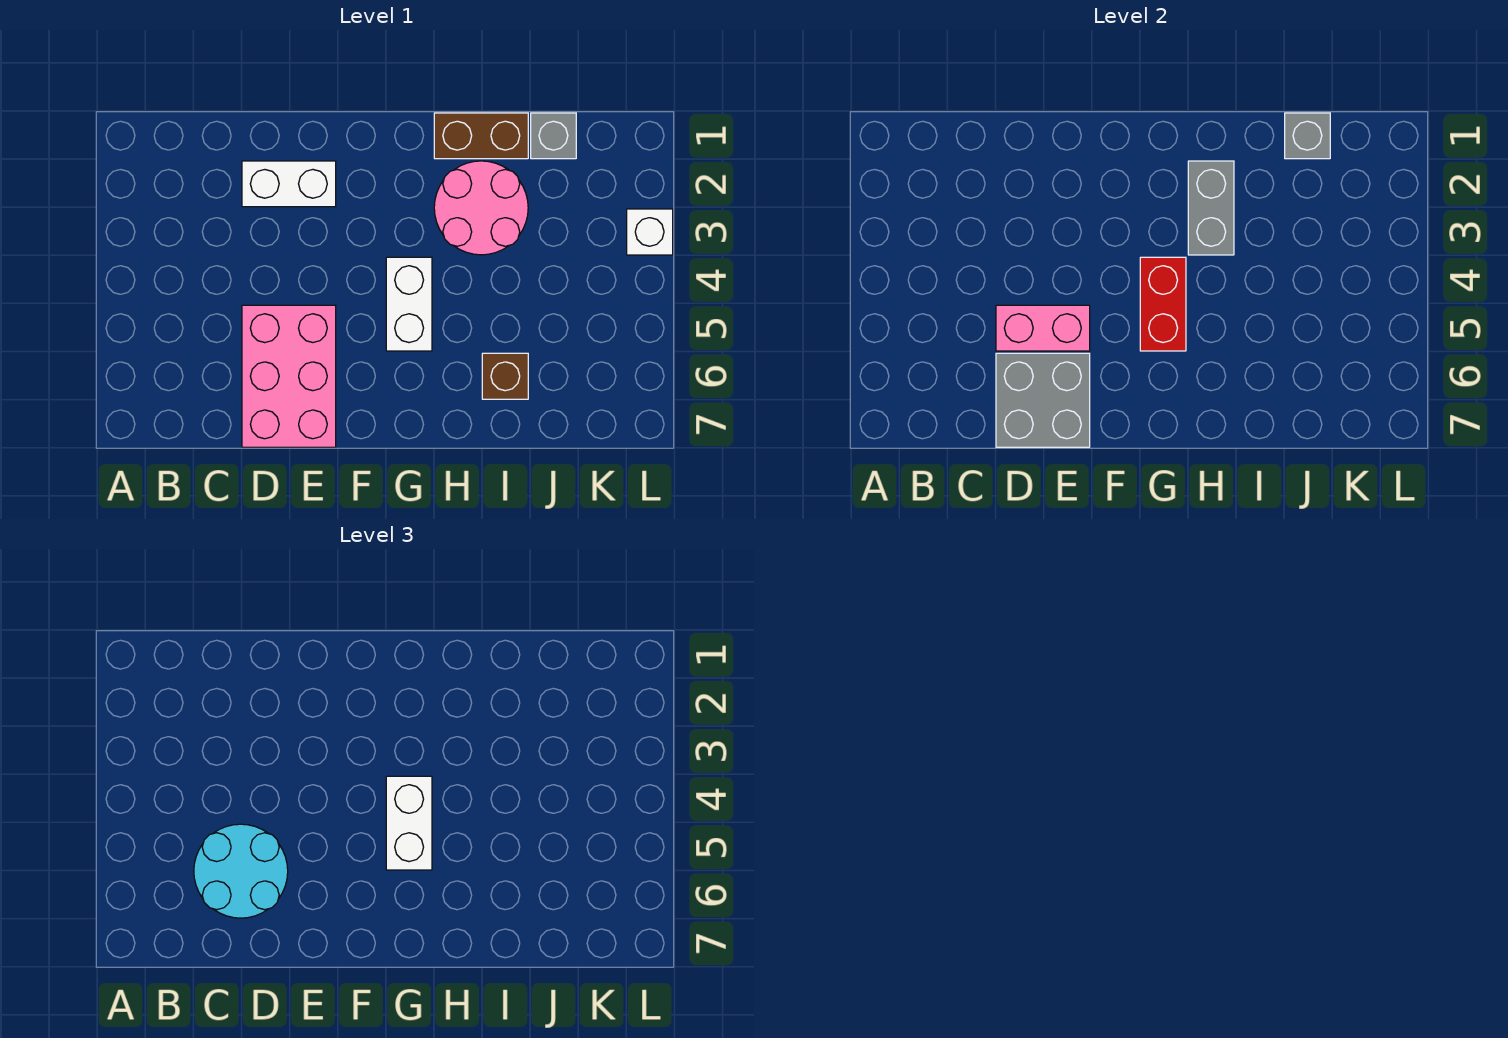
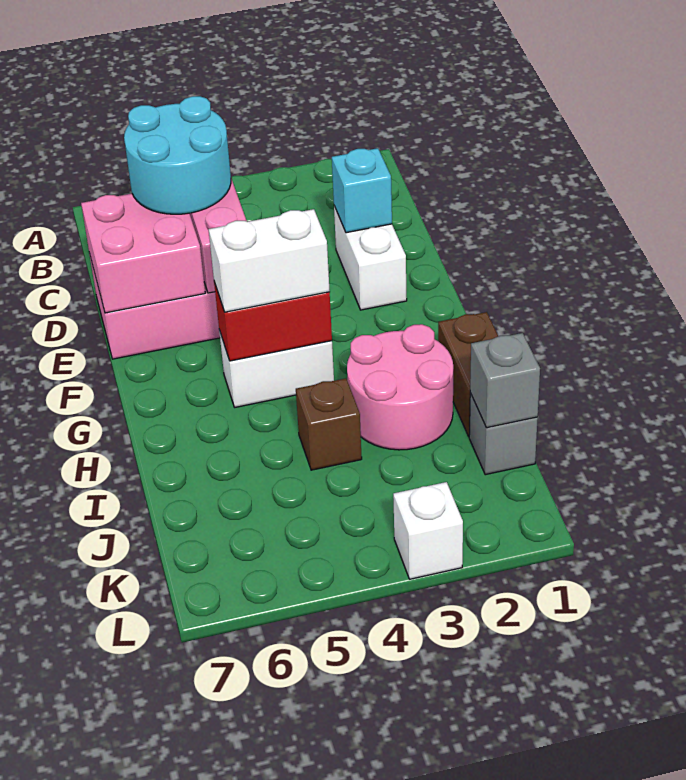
none -> cyan 1x1 brick [332,148,392,233]
grey 2x2 brick [996,353,1090,447] -> pink 2x2 brick [81,194,205,313]
grey 1x2 brick [1188,161,1234,255] -> none
brown 1x1 brick [482,353,528,399] -> brown 1x1 brick moved to [296,378,362,470]

